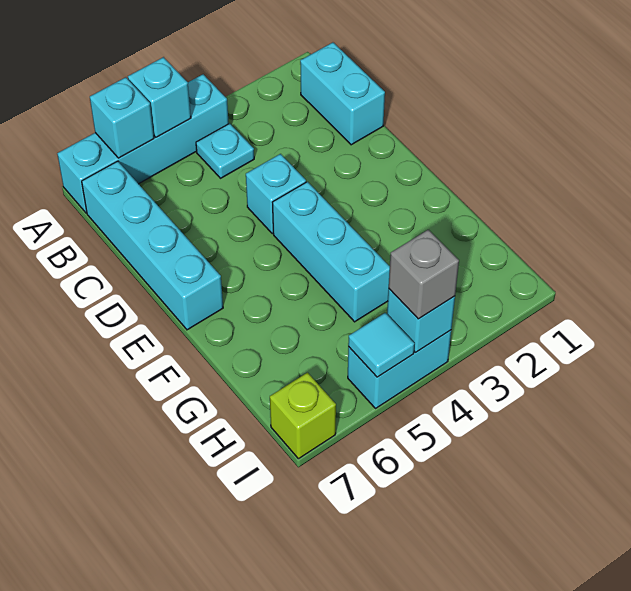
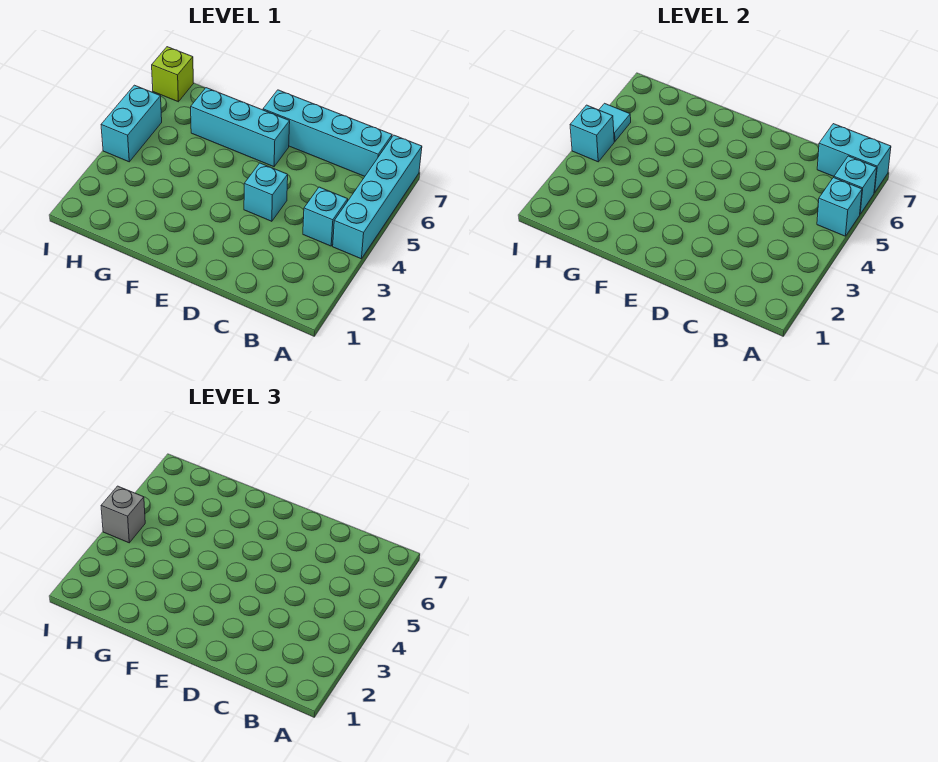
cyan 1x2 brick [300,42,385,145] -> cyan 1x2 brick moved to [817,124,891,193]
cyan 1x1 plate [196,123,254,178] -> cyan 1x1 brick [303,187,348,246]
cyan 1x3 brick [273,182,390,322] -> cyan 1x3 brick moved to [191,88,290,167]

